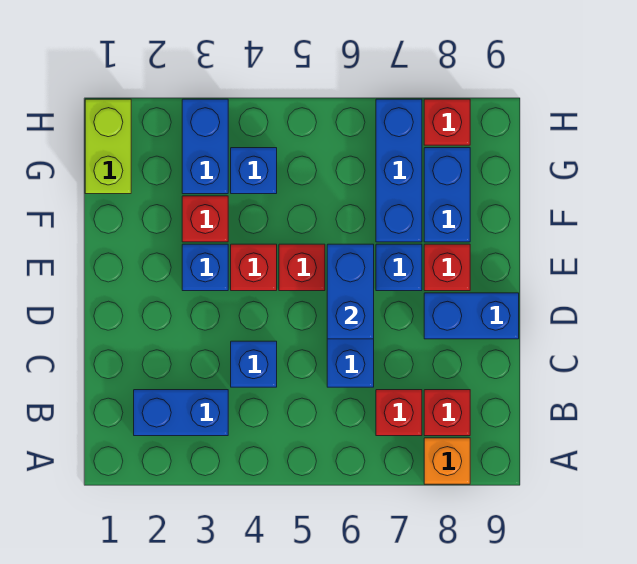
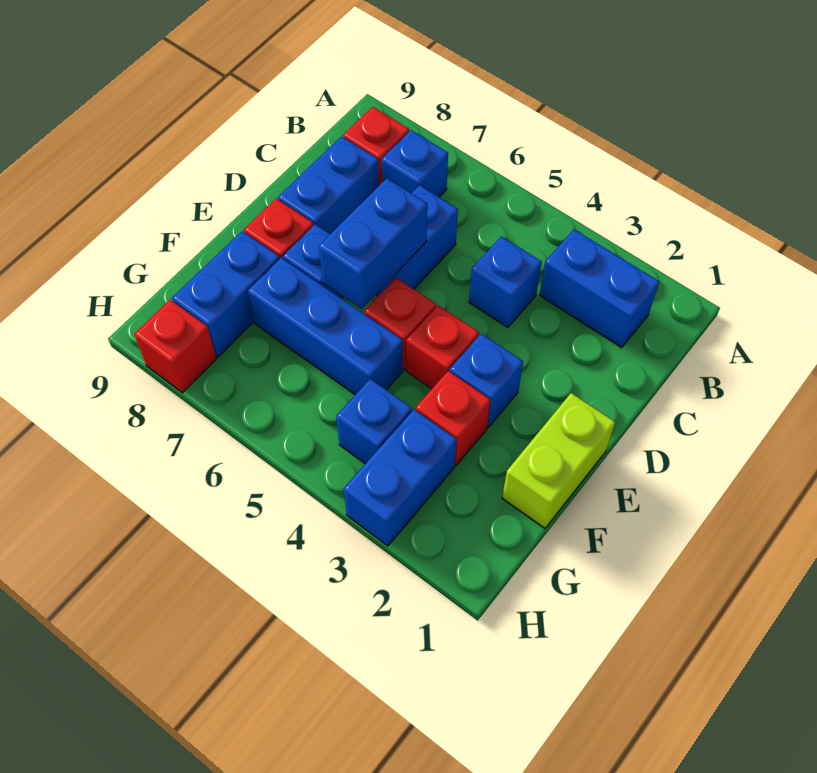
orange 1x1 brick [424,438,470,484] -> none
red 1x1 brick [376,390,422,436] -> blue 1x1 brick [382,130,448,197]
blue 1x2 brick [424,293,519,339] -> blue 1x2 brick turned to [278,136,379,234]
blue 1x3 brick [376,99,422,242] -> blue 1x3 brick turned to [248,258,403,395]
lime 1x2 brick [85,99,131,194] -> lime 1x2 brick moved to [502,393,615,528]

